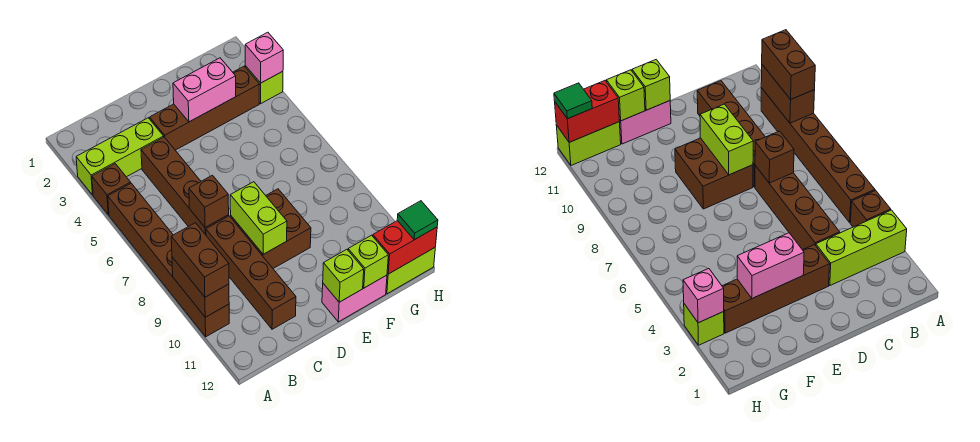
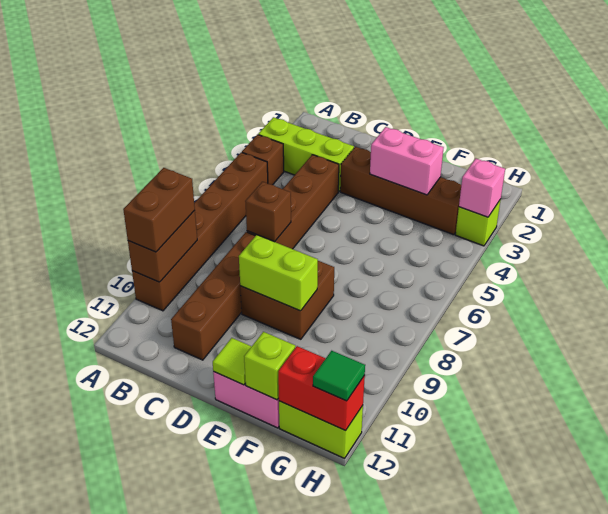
lime 1x2 brick [230,182,287,254] -> lime 1x2 brick turned to [239,235,318,311]
lime 1x1 brick [323,250,364,302] -> lime 1x1 tile [213,338,252,385]

